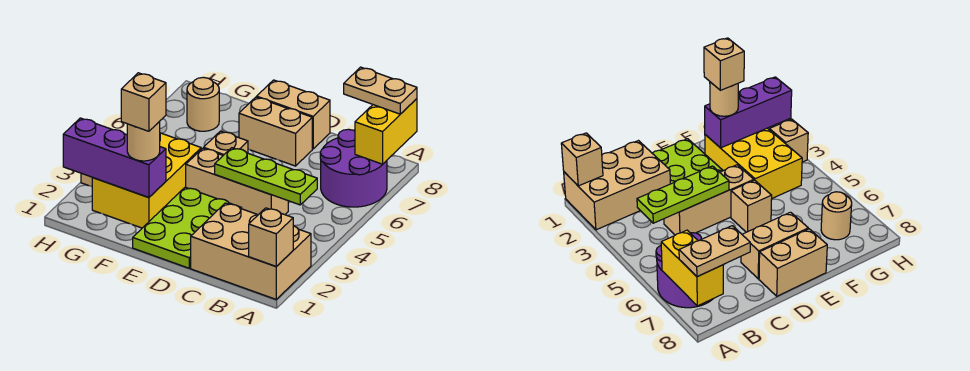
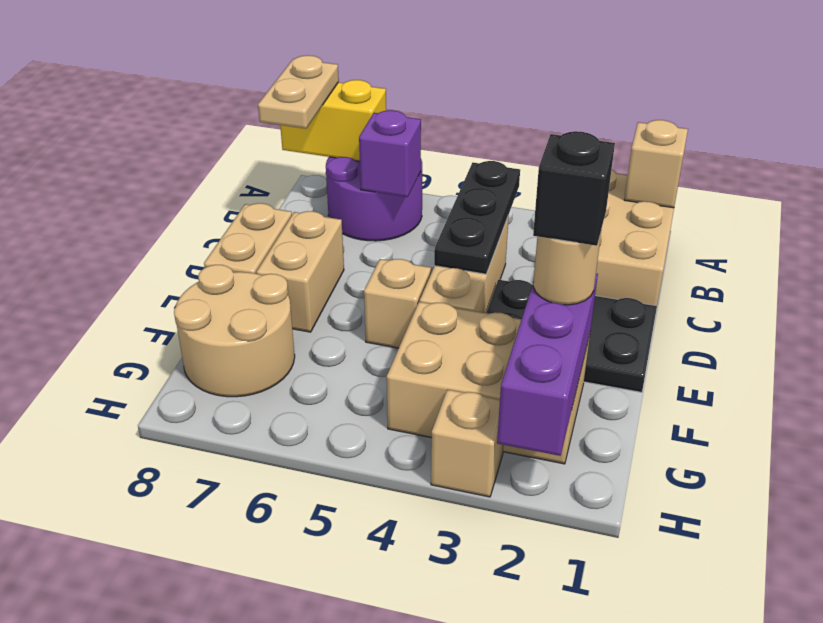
lime 1x3 plate [215,148,317,205] -> black 1x3 plate [434,161,520,274]
none -> purple 1x1 brick [359,110,421,197]
lime 2x3 plate [133,187,242,268] -> black 2x3 plate [486,280,657,392]
yellow 2x3 brick [92,133,201,228] -> tan 2x3 brick [387,302,590,464]
tan 1x1 brick [121,73,166,131] -> black 1x1 brick [533,131,615,246]
tan 1x1 round brick [187,77,219,131] -> tan 2x2 round brick [174,265,295,397]

